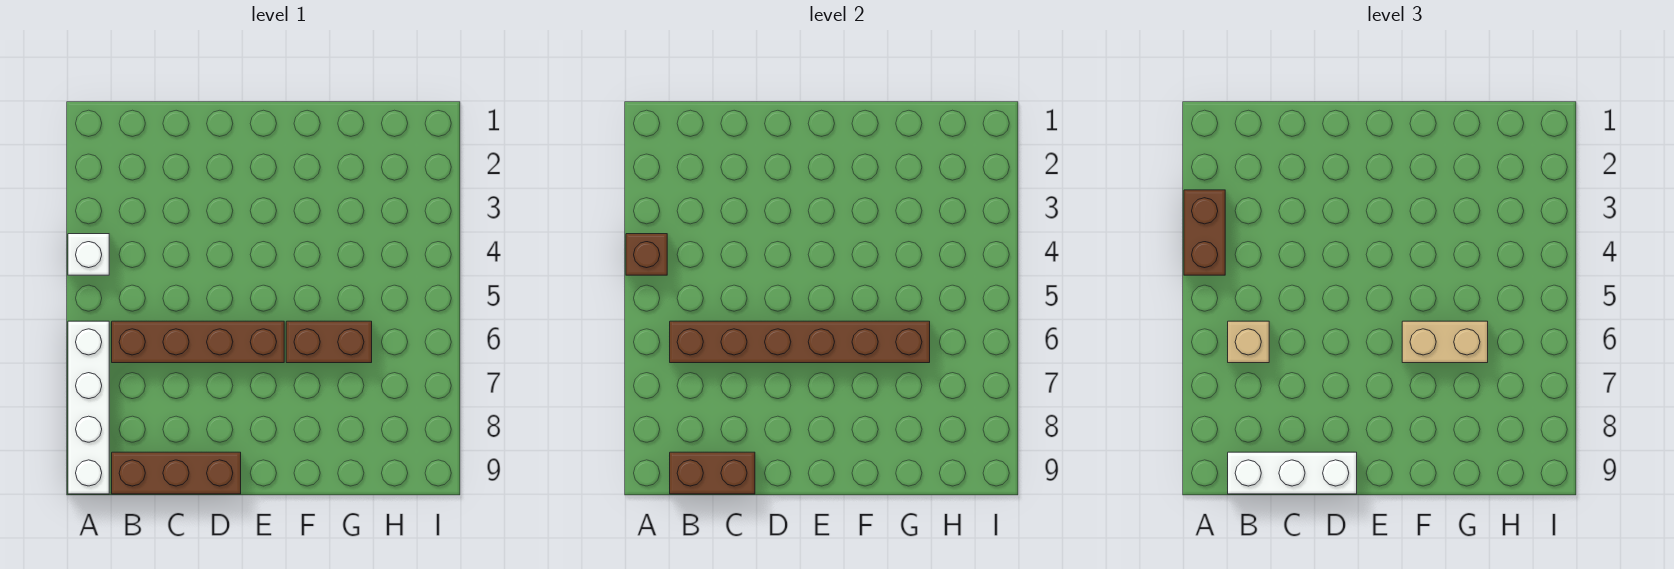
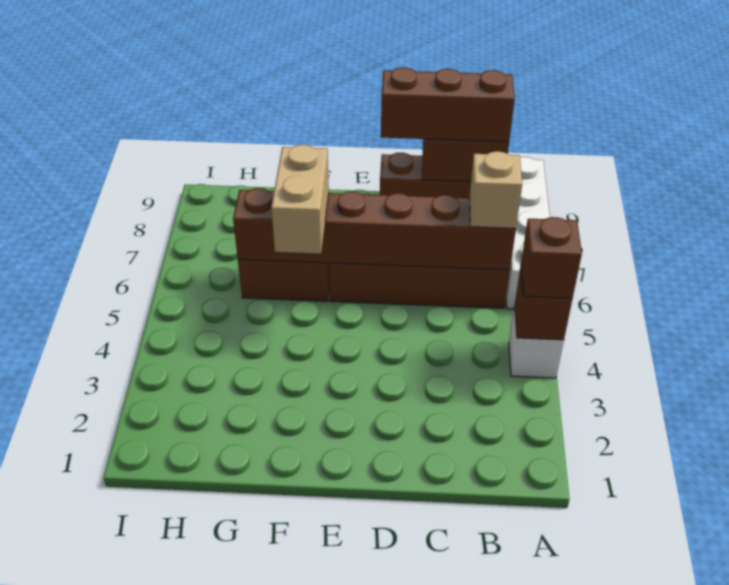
brown 1x2 brick [1184,190,1225,275] -> brown 1x1 brick [521,217,582,298]
white 1x3 brick [1228,452,1357,494] -> brown 1x3 brick [381,67,515,142]
tan 1x2 brick [1402,321,1488,363] -> tan 1x2 brick turned to [271,145,329,254]

